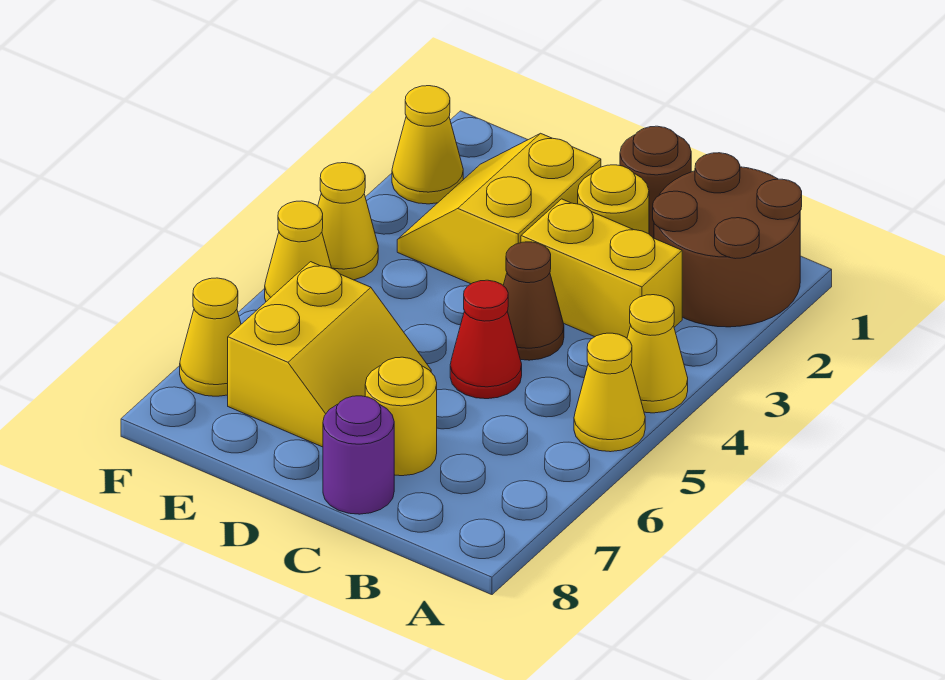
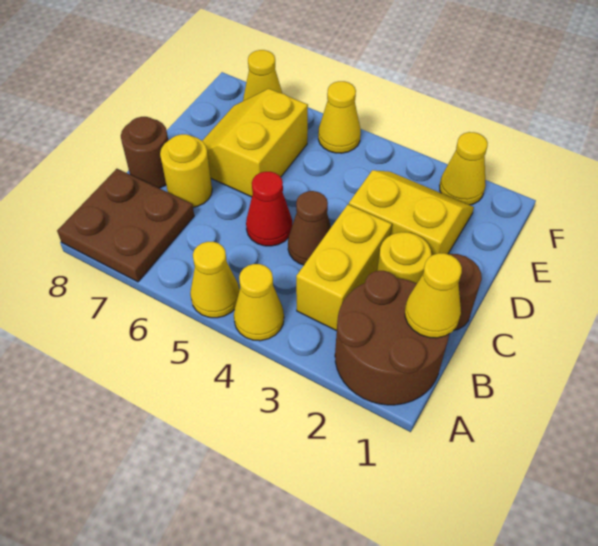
none -> brown 2x2 plate [57,169,194,282]
purple 1x1 round brick [323,396,394,514] -> brown 1x1 round brick [121,117,168,188]
yellow 2x2 slope [228,262,431,447] -> yellow 2x2 slope turned to [202,89,308,197]
yellow 1x1 cone [318,163,378,280] -> yellow 1x1 cone moved to [405,253,462,338]

